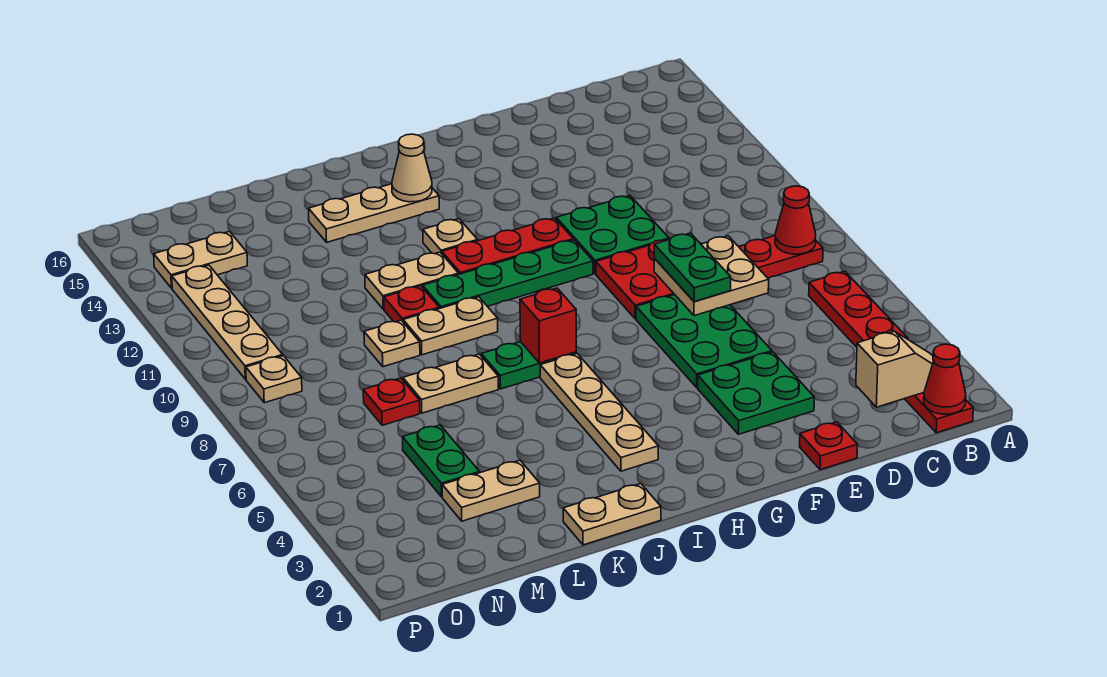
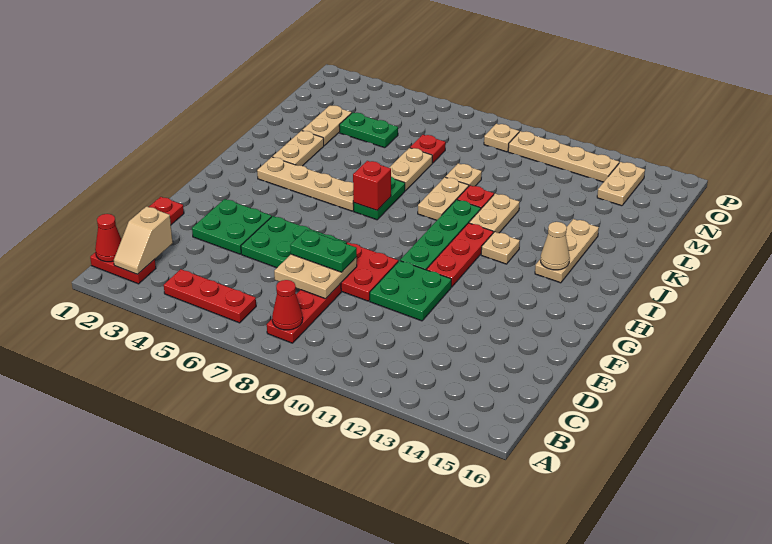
tan 1x2 plate [563,484,661,545] -> tan 1x2 plate moved to [273,131,324,166]

